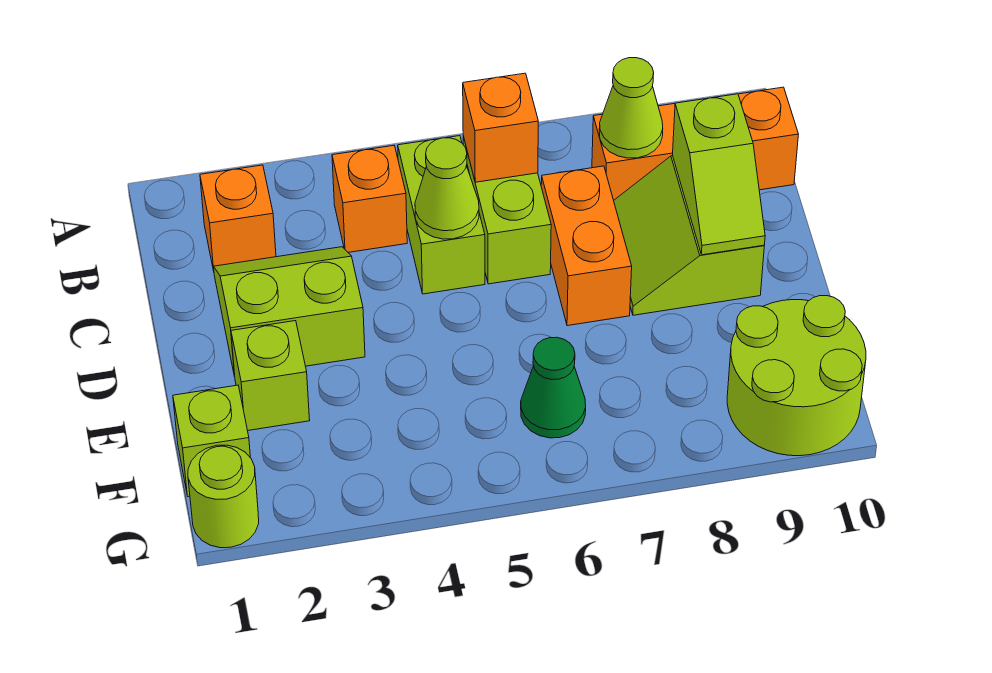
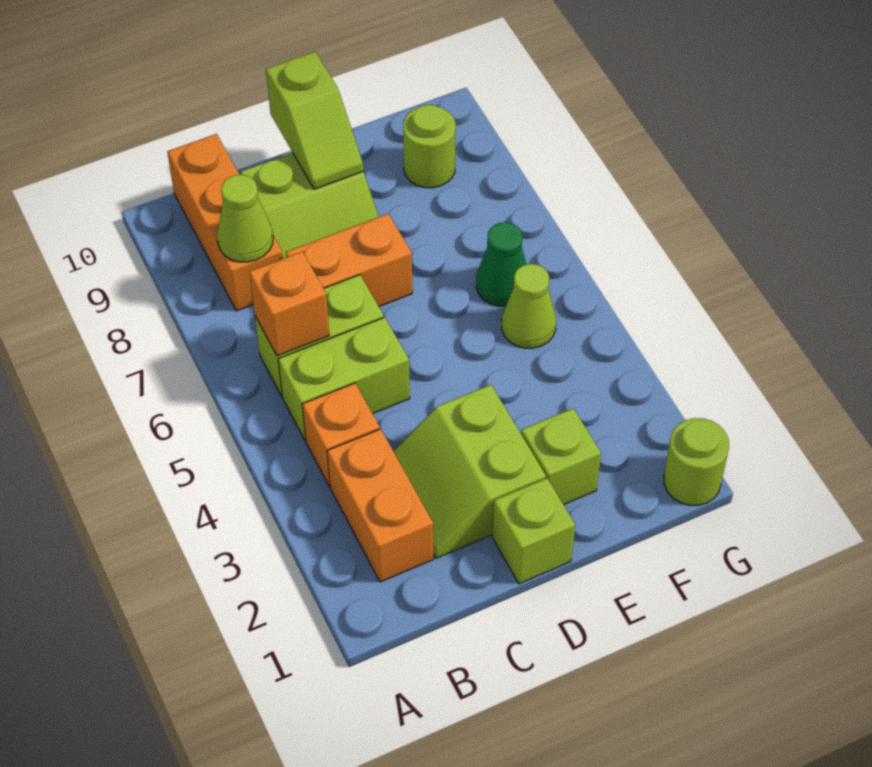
orange 1x1 brick [200,165,276,271] -> orange 1x2 brick [327,429,433,582]
lime 1x1 cone [415,138,479,239] -> lime 1x1 cone moved to [502,264,556,348]
lime 1x2 slope [673,94,765,255] -> lime 1x2 slope turned to [266,52,363,189]
lime 1x1 brick [173,385,250,496] -> lime 1x1 brick moved to [492,478,575,584]
lime 2x2 round brick [727,296,866,456] -> lime 1x1 round brick [403,105,456,188]

